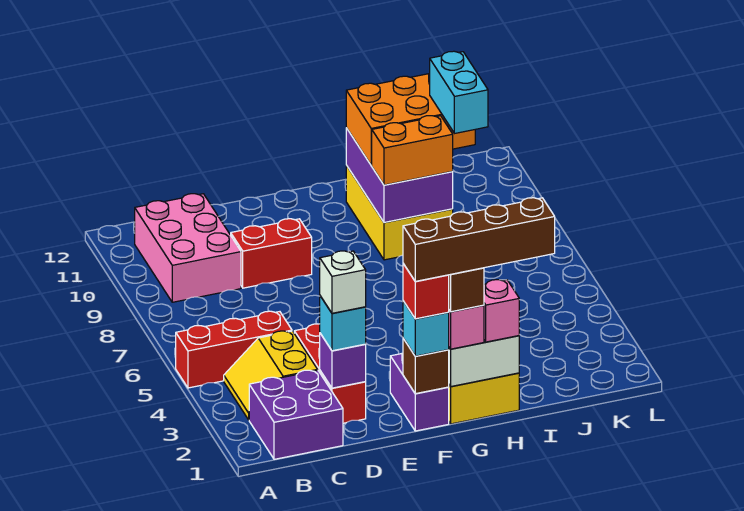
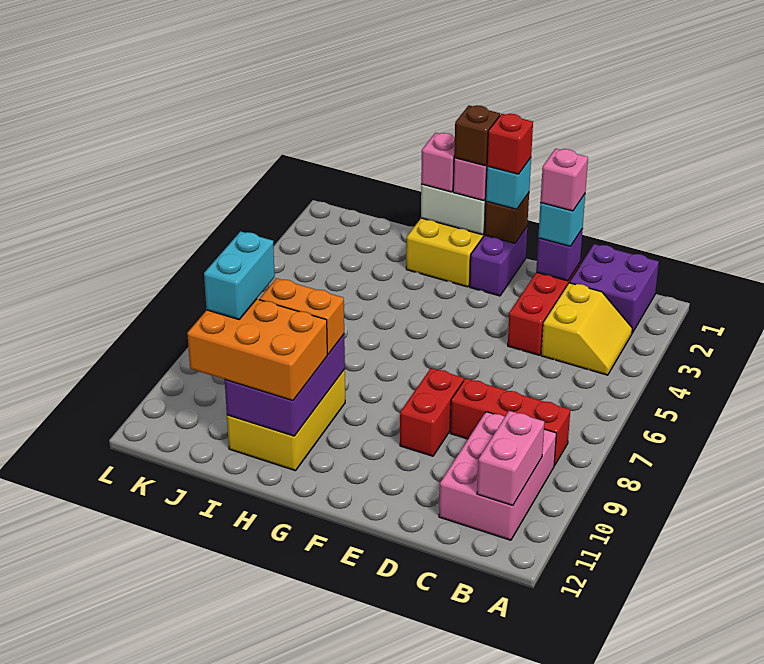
red 1x3 brick [176,311,292,388] -> red 1x3 brick moved to [450,378,570,466]
none -> pink 1x2 brick [477,411,544,505]
white 1x1 brick [320,251,366,313] -> pink 1x1 brick [540,149,588,211]
red 1x2 brick [231,219,312,288] -> red 1x2 brick turned to [400,368,464,456]
brown 1x4 brick [403,198,555,281] -> none

